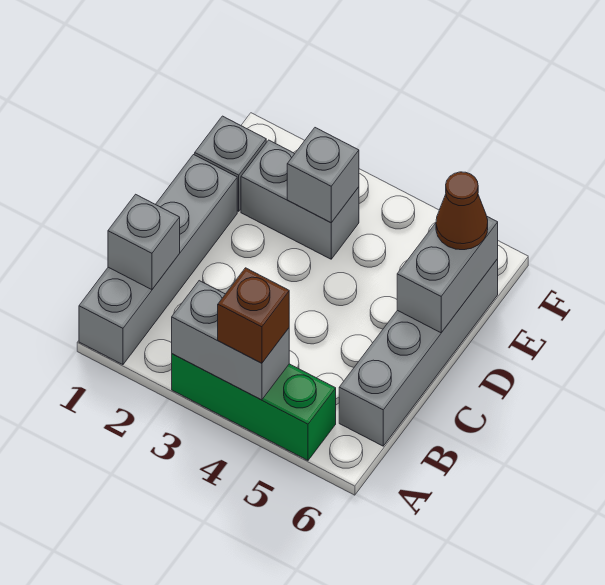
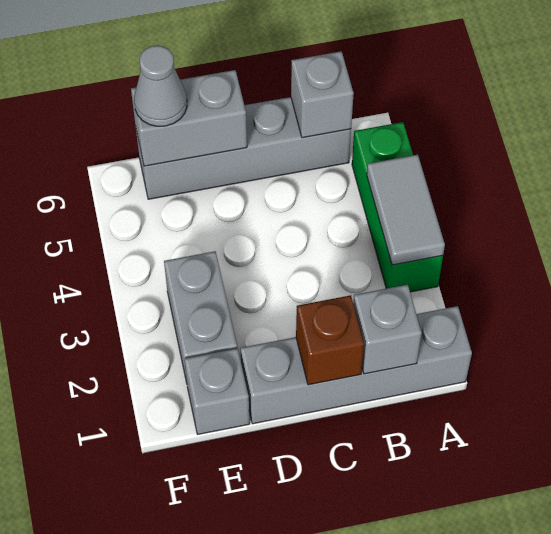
grey 1x2 brick [172,281,289,400] -> grey 1x2 tile [367,155,445,265]
brown 1x1 brick [218,268,289,363] -> brown 1x1 brick moved to [296,295,364,385]
grey 1x1 brick [287,128,359,223] -> grey 1x1 brick moved to [291,51,354,138]
brown 1x1 cone [436,172,488,250] -> grey 1x1 cone [134,46,187,126]

